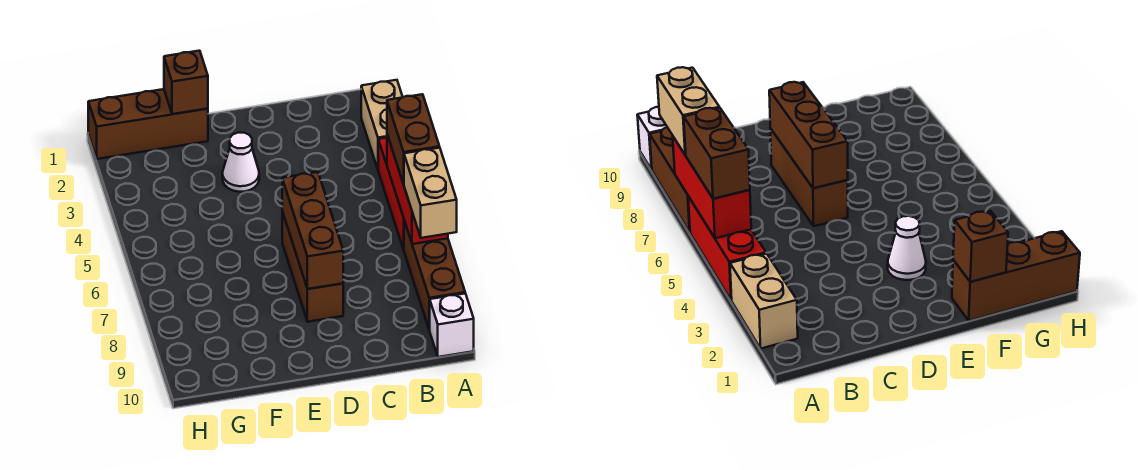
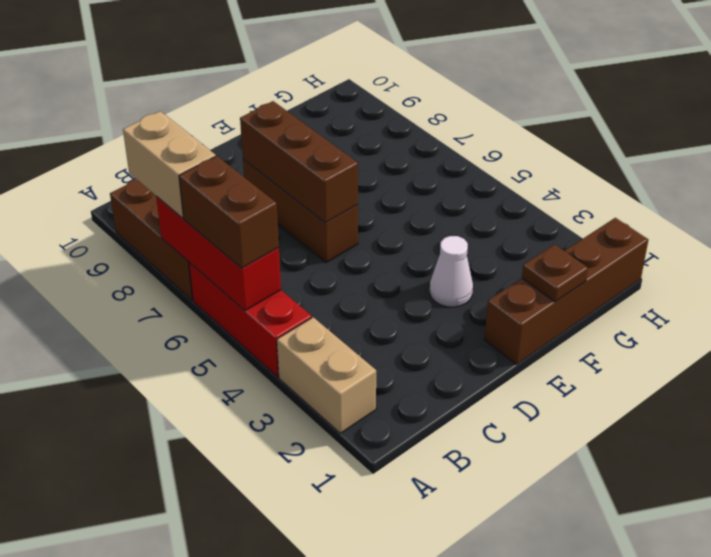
white 1x1 brick [430,293,474,357] -> none
brown 1x3 brick [88,89,208,159] -> brown 1x4 brick [484,218,648,365]
brown 1x1 brick [164,51,208,114] -> brown 1x1 plate [522,244,588,302]

